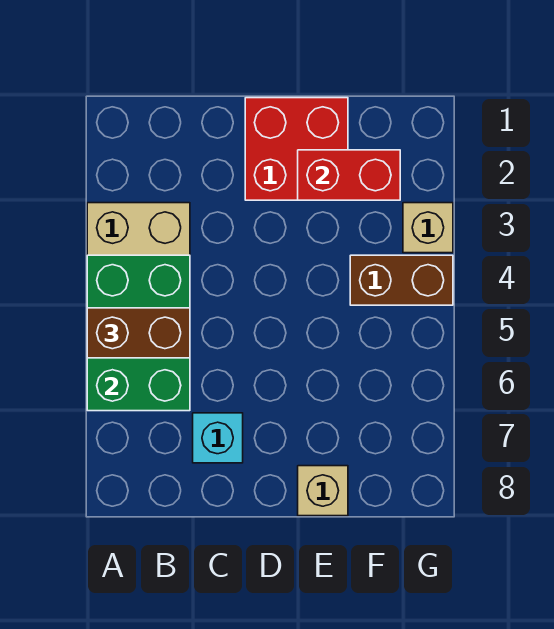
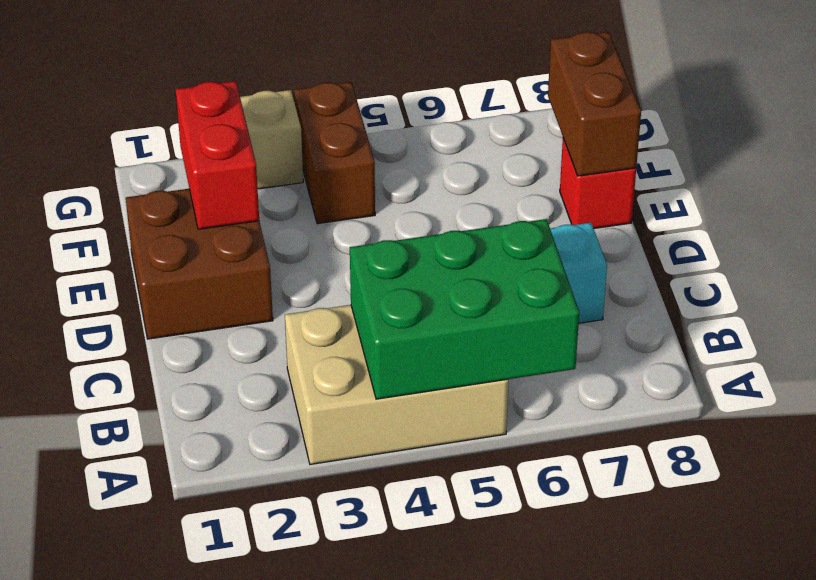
brown 1x2 brick [87,308,190,358] -> brown 1x2 brick moved to [548,32,641,176]
red 2x2 brick [245,98,348,200] -> brown 2x2 brick [126,189,273,339]
tan 1x1 brick [298,466,348,516] -> red 1x1 brick [560,138,636,228]

